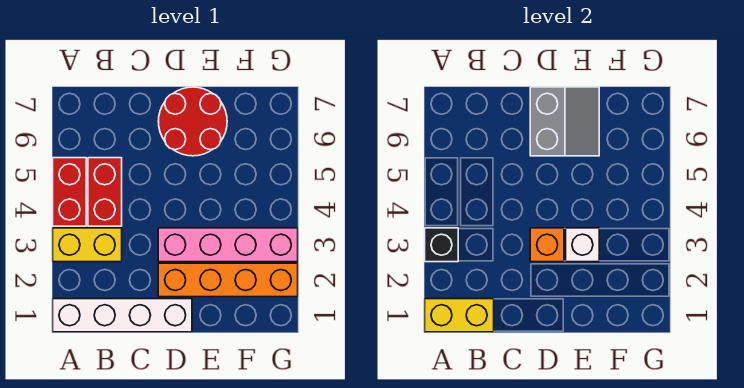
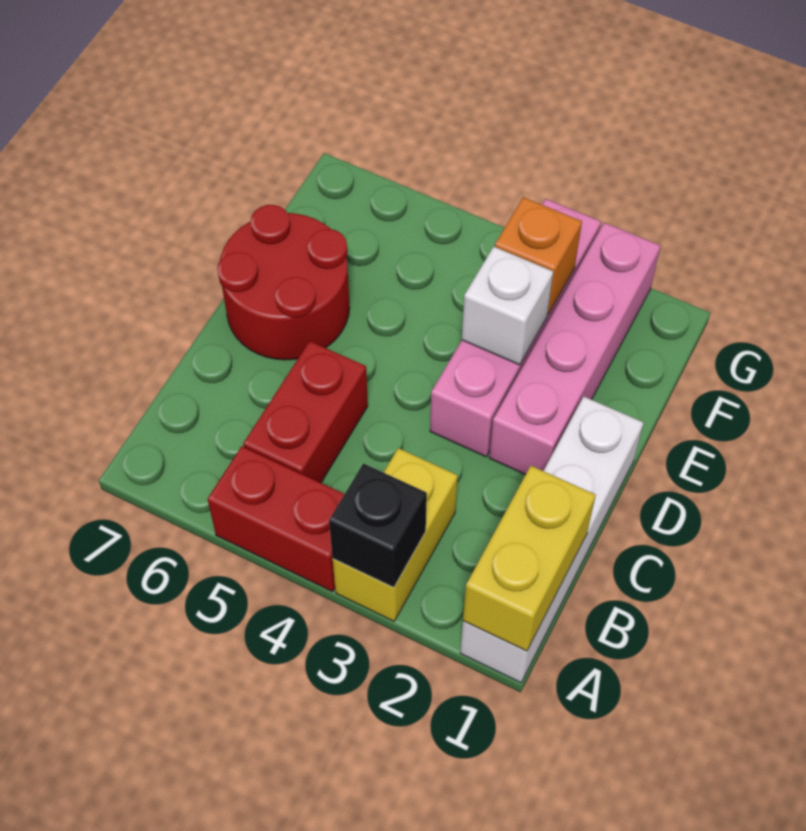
red 1x2 brick [88,158,122,226] -> red 1x2 brick turned to [243,341,368,483]
orange 1x4 brick [158,263,298,297] -> pink 1x4 brick [489,223,661,475]
orange 1x1 brick [530,228,564,262] -> orange 1x1 brick moved to [495,197,582,314]
grey 2x2 slope [530,87,599,156] -> none

